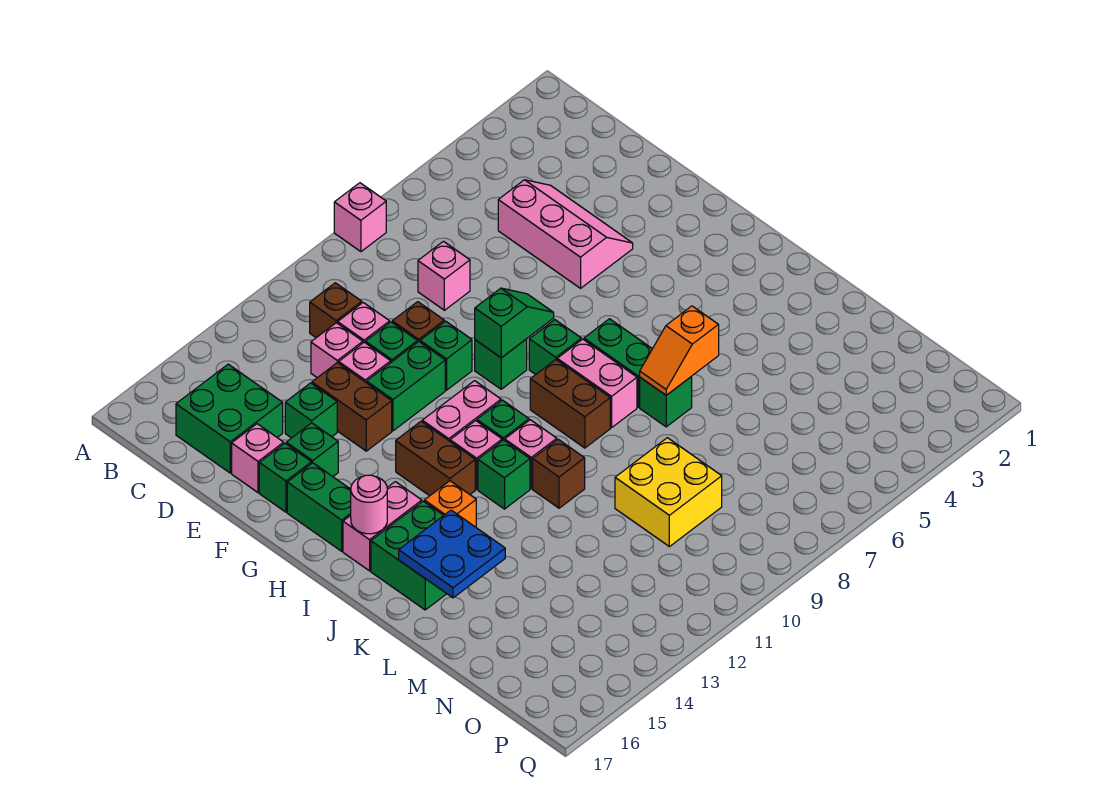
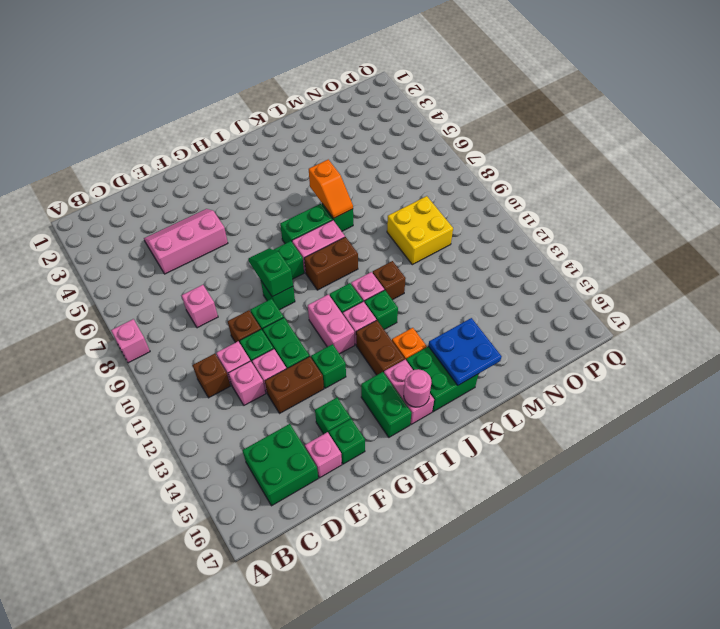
green 1x1 brick [285,383,337,438] -> green 1x1 brick moved to [311,344,346,388]
green 1x2 brick [287,463,351,551] -> green 1x2 brick turned to [361,372,412,437]
brown 1x2 brick [396,422,475,496] -> brown 1x2 brick turned to [356,320,405,375]

